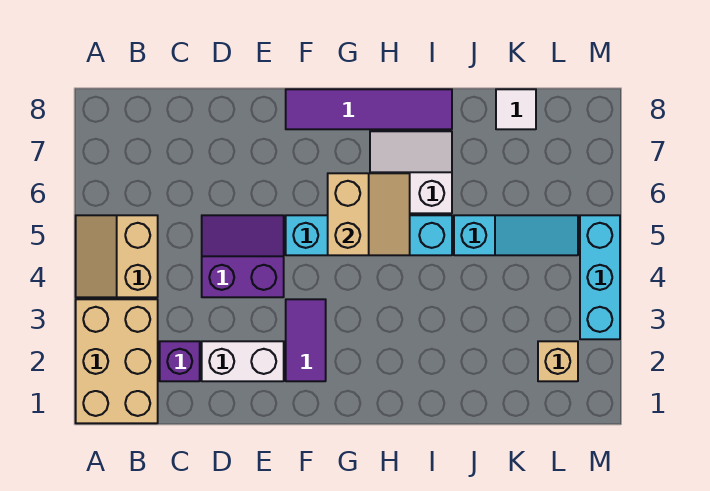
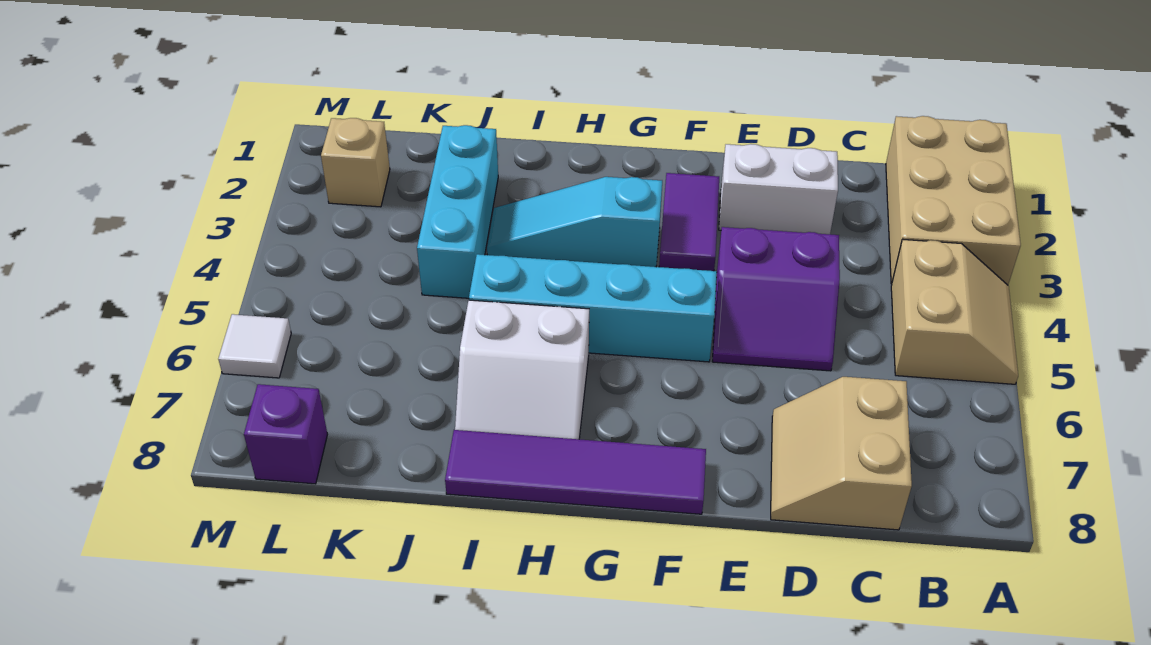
purple 1x1 brick [160,341,200,381] -> purple 1x1 brick moved to [244,384,327,484]
tan 2x2 slope [328,173,410,255] -> tan 2x2 slope moved to [771,377,912,530]
cyan 1x3 slope [454,215,578,255] -> cyan 1x3 slope moved to [487,177,662,267]
white 1x1 tile [496,89,536,129] -> white 1x1 tile moved to [218,314,291,378]
cyan 1x3 brick [580,215,620,339] -> cyan 1x3 brick moved to [417,125,498,298]

